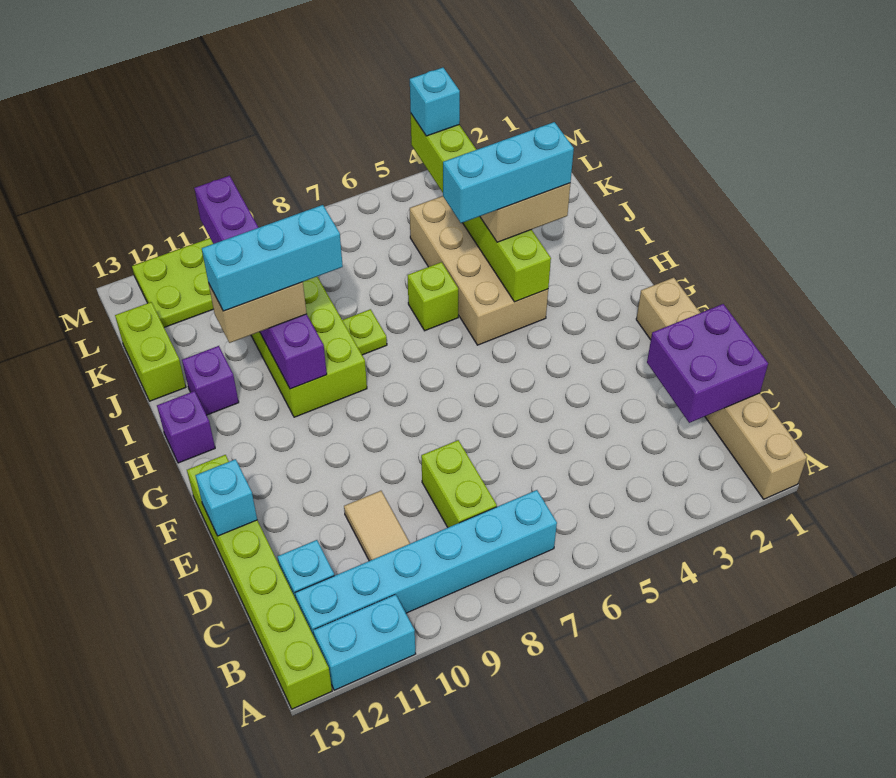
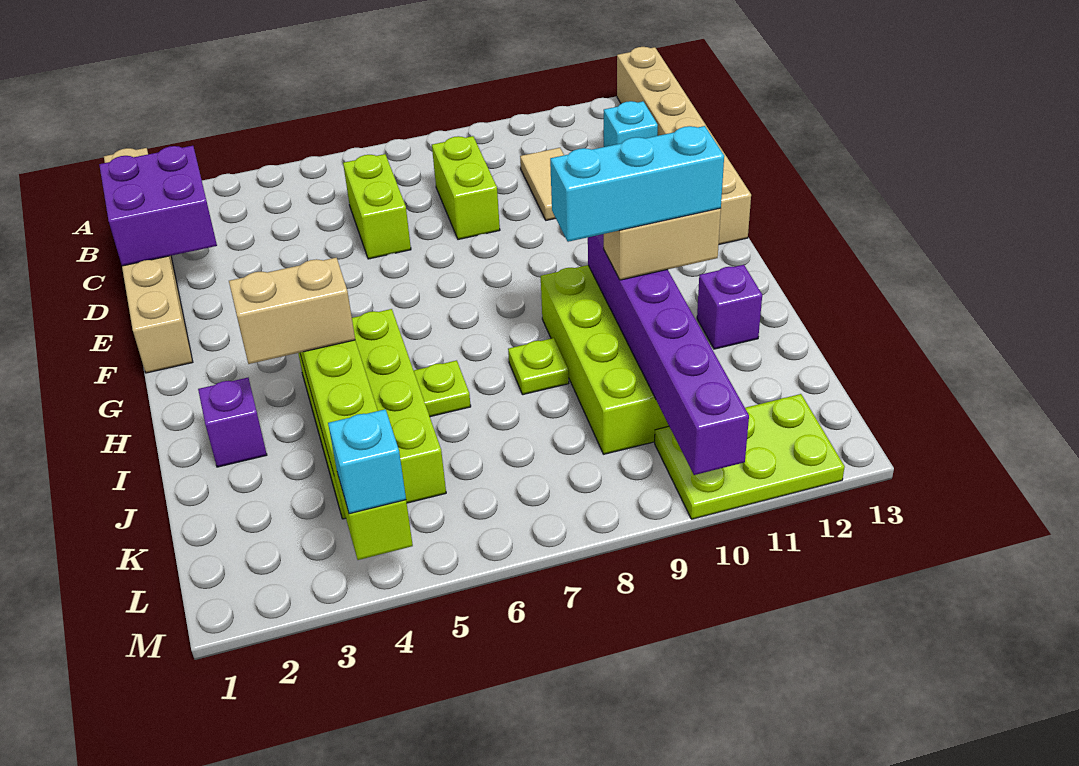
cyan 1x2 brick [313,594,416,690] -> none
lime 1x6 brick [187,455,332,709] -> tan 1x6 brick [617,47,751,244]
cyan 1x6 brick [295,490,557,636] -> none
cyan 1x1 brick [195,459,257,536] -> none
tan 2x4 brick [410,196,548,345] -> lime 2x4 brick [298,309,446,519]
purple 1x1 brick [157,391,215,463] -> purple 1x1 brick moved to [198,378,267,467]
cyan 1x3 brick [443,122,574,223] -> none
lime 1x1 brick [408,262,458,331] -> lime 1x1 plate [414,360,471,417]
lime 1x2 brick [115,302,186,401] -> lime 1x2 brick moved to [343,154,411,259]

